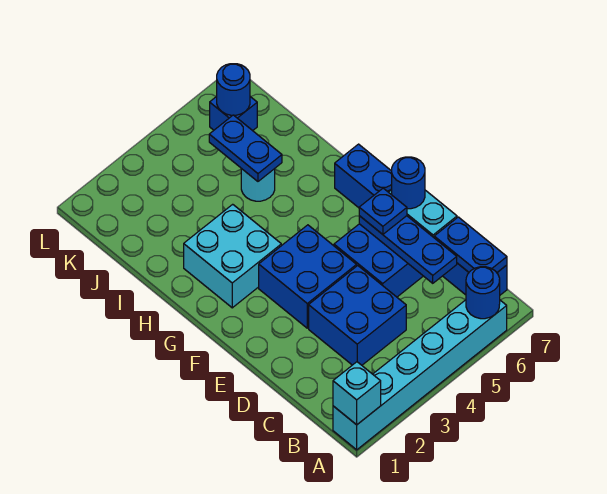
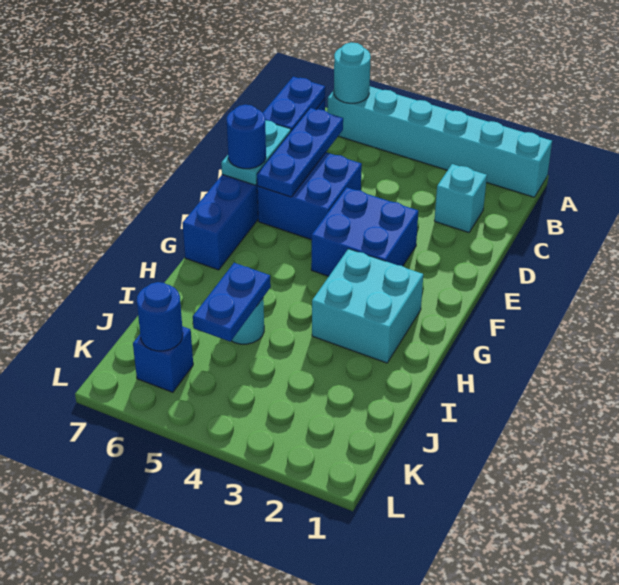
cyan 1x1 brick [333,362,381,425] -> cyan 1x1 brick moved to [435,164,487,232]
blue 1x1 round brick [466,267,500,319] -> cyan 1x1 round brick [334,42,371,103]
blue 2x2 brick [309,266,406,365] -> none
blue 1x1 plate [359,188,407,234] -> none

